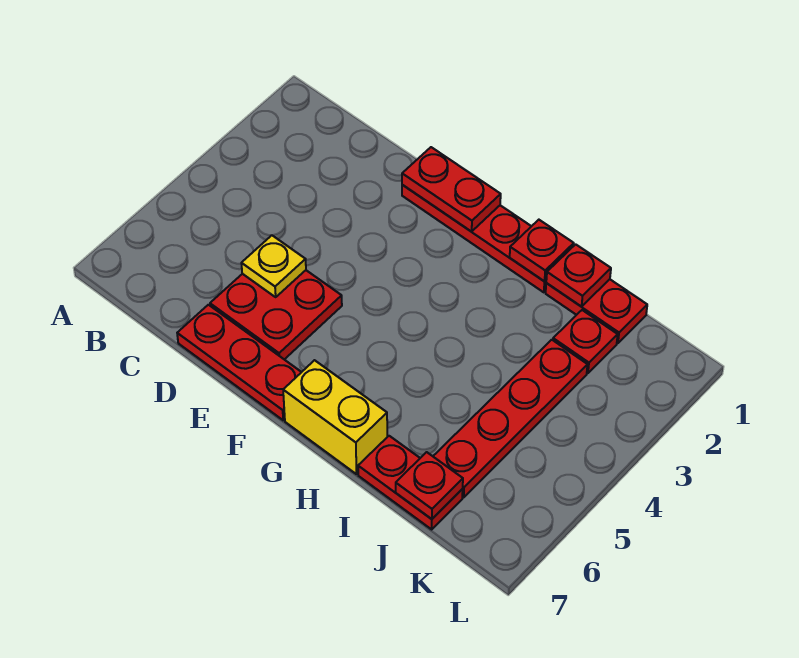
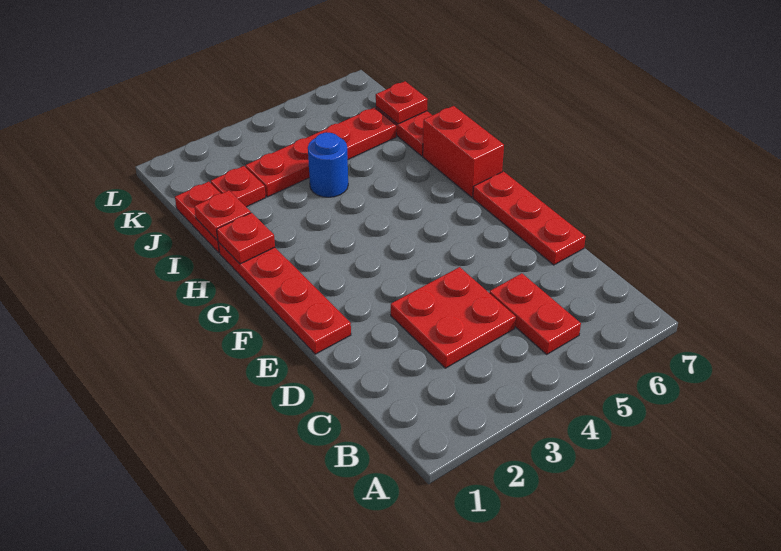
red 2x2 plate [210,270,342,359] -> red 2x2 plate moved to [391,267,516,368]
yellow 1x1 plate [241,235,306,297] -> none
red 1x2 plate [402,147,501,232] -> red 1x2 plate moved to [489,273,581,354]
yellow 1x2 brick [283,360,387,474] -> red 1x2 brick [423,106,504,197]
none -> blue 1x1 round brick [308,132,348,197]

